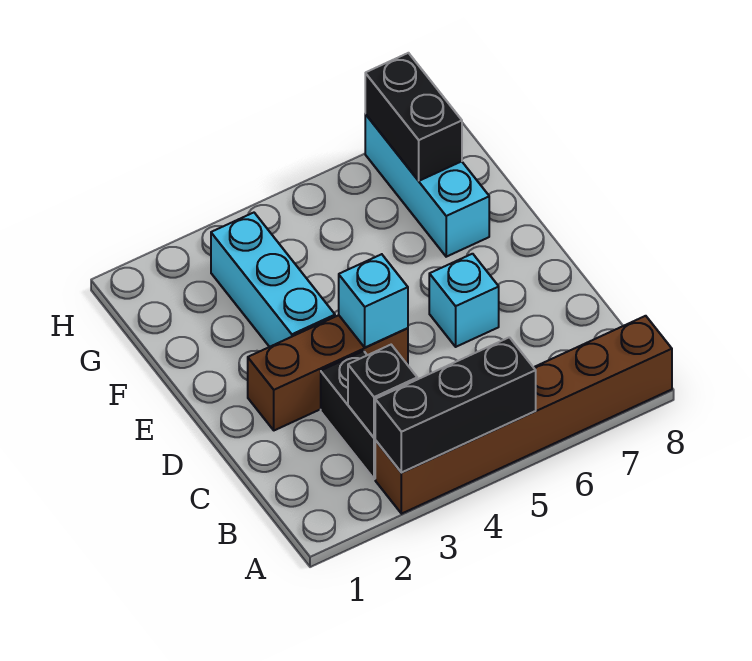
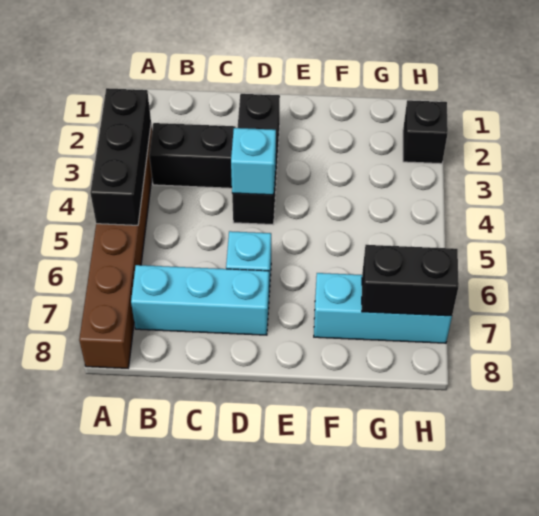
black 1x1 brick [348,345,417,438] -> black 1x1 brick moved to [403,100,448,164]
brown 1x3 brick [248,315,408,430] -> black 1x3 brick [232,94,280,225]
cyan 1x3 brick [211,213,335,347] -> cyan 1x3 brick moved to [131,265,269,335]

